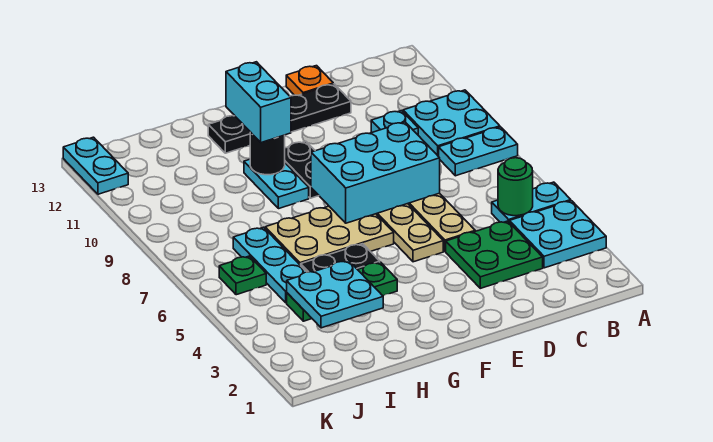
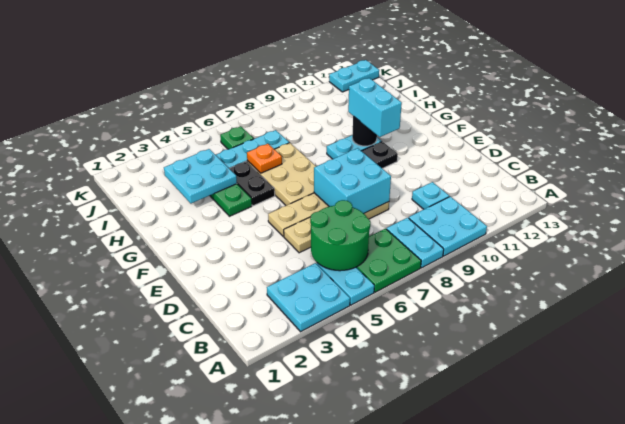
green 1x1 round brick [498,158,533,216] -> green 2x2 round brick [310,200,370,271]
green 2x2 plate [446,221,543,288] -> green 2x2 plate moved to [356,229,421,292]
cyan 2x3 brick [311,122,440,223] -> cyan 2x2 brick [314,148,391,213]
black 1x4 plate [208,84,351,153] -> none
orange 1x1 plate [286,66,333,95] -> orange 1x1 plate moved to [247,144,282,173]
cyan 1x2 brick [226,62,291,143] -> cyan 1x2 brick turned to [348,78,402,137]

